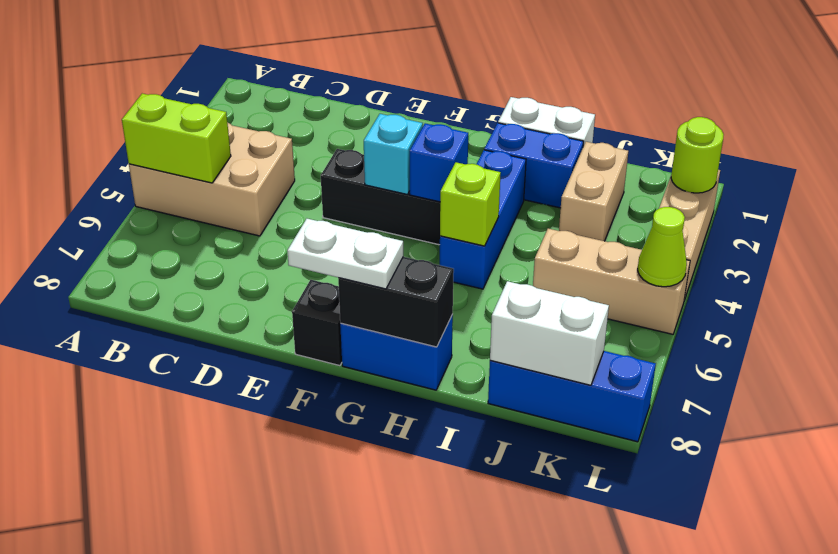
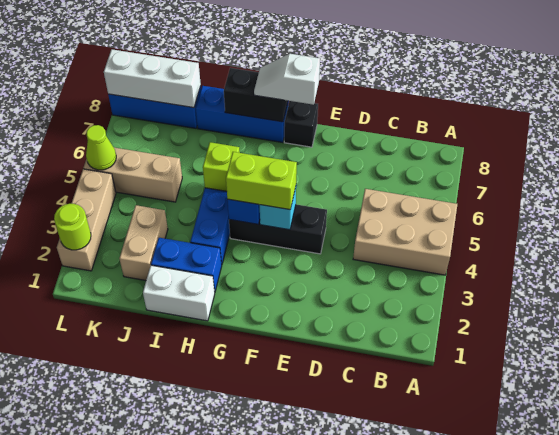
lime 1x2 brick [122,94,231,183] -> lime 1x2 brick moved to [226,152,297,210]
white 1x2 plate [287,219,403,289] -> white 1x2 slope [254,54,320,105]
blue 1x2 brick [340,315,453,390] -> blue 1x3 brick [196,86,289,143]
white 1x2 brick [490,281,609,385] -> white 1x3 brick [104,49,201,108]

